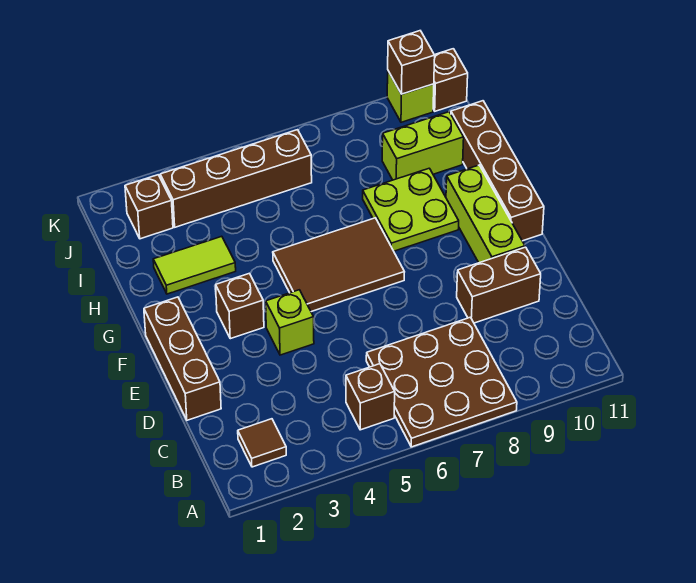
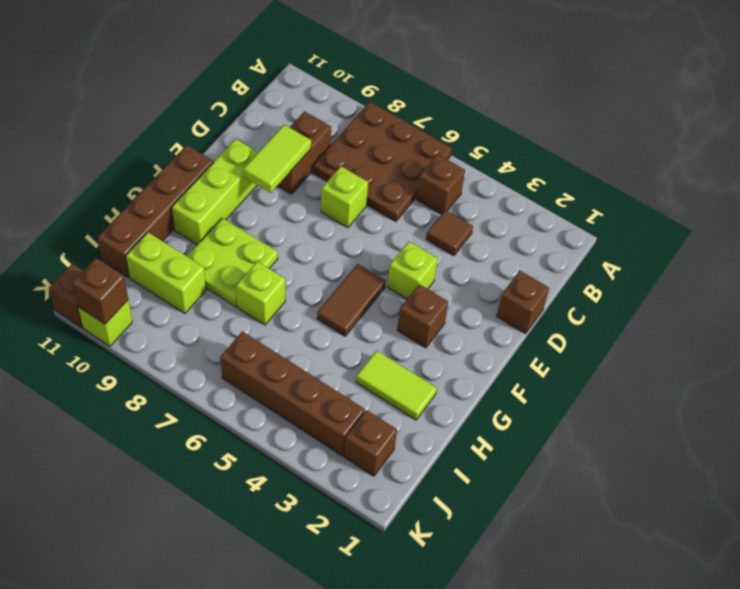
brown 1x1 tile [238,419,286,467] -> brown 1x1 tile moved to [426,210,473,256]
brown 1x3 brick [144,297,221,420] -> brown 1x1 brick [497,271,549,334]
none -> lime 1x1 brick [321,166,368,228]
brown 1x2 brick [457,247,541,323] -> brown 1x2 brick turned to [278,111,331,194]
none -> lime 1x2 tile [243,125,311,193]
brown 2x3 tile [273,218,404,312] -> brown 1x2 tile [317,264,386,336]
none -> lime 1x1 brick [236,262,285,325]

